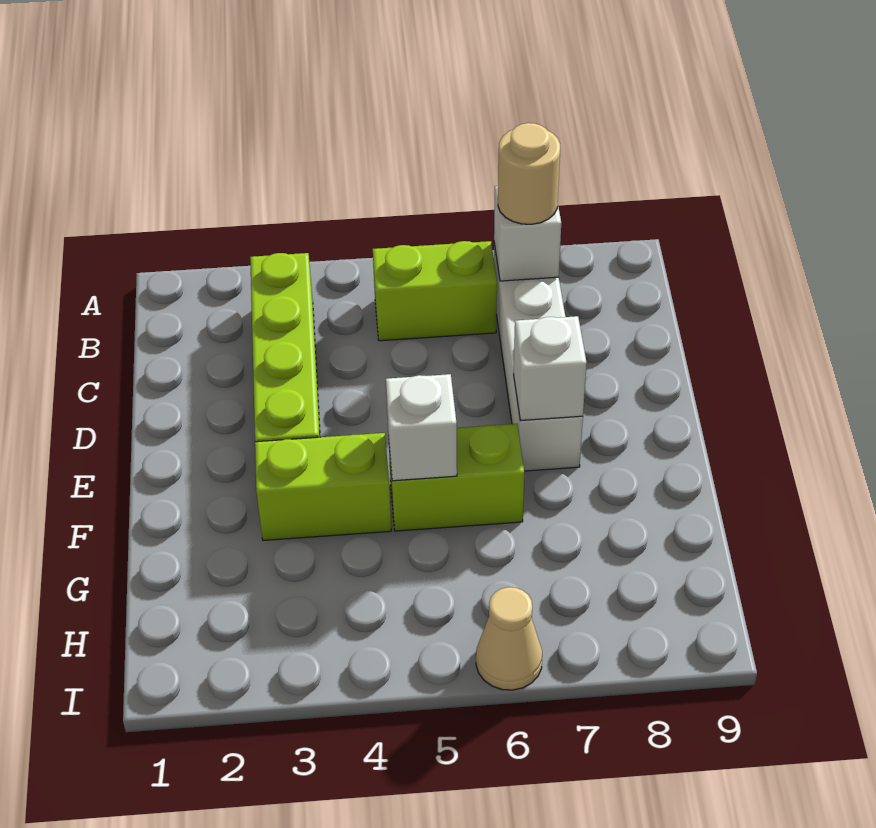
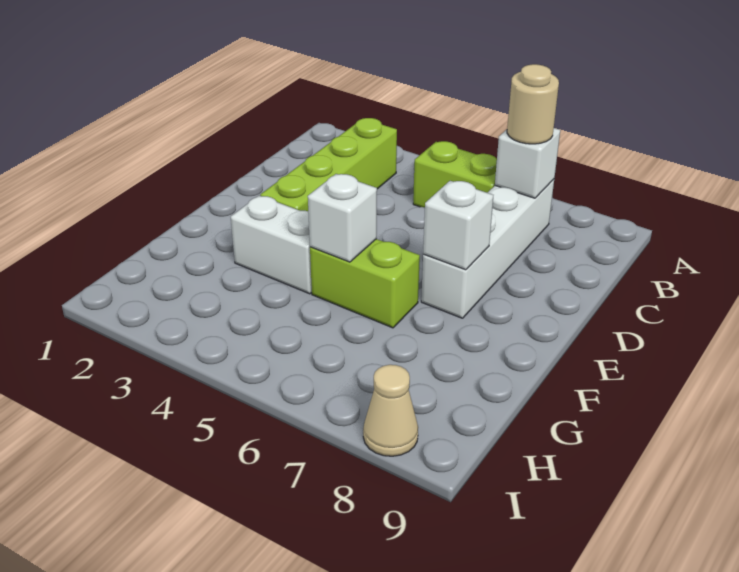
lime 1x2 brick [255,433,391,540] -> white 1x2 brick [231,196,312,294]
tan 1x1 cone [476,587,542,690] -> tan 1x1 cone moved to [363,365,418,456]

